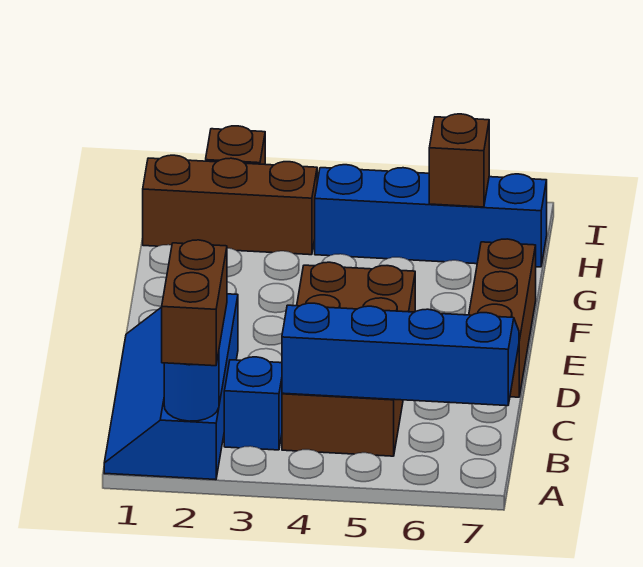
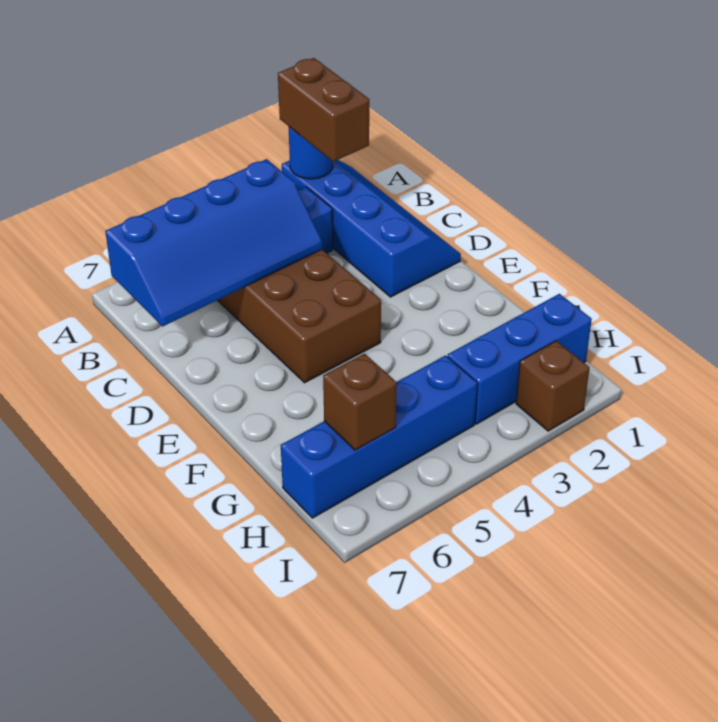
brown 1x3 brick [469,239,536,397] -> none
brown 1x3 brick [143,155,317,255] -> blue 1x3 brick [448,294,592,424]

